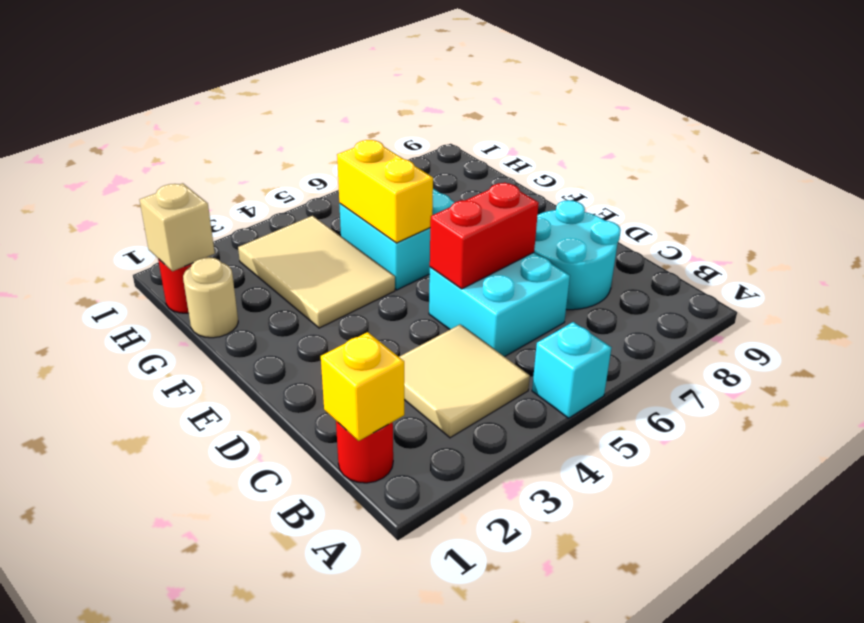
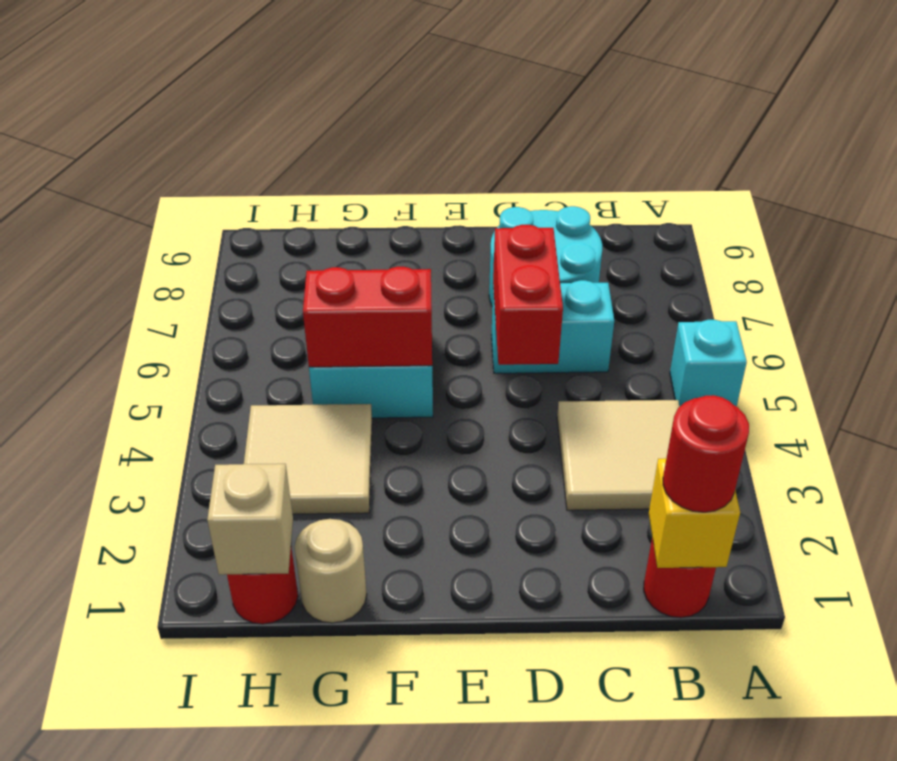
none -> red 1x1 round brick [663,395,749,512]
cyan 2x2 brick [429,253,570,357] -> cyan 1x2 brick [492,280,614,373]
tan 2x3 tile [238,216,395,328] -> tan 2x2 tile [244,404,372,514]
yellow 1x2 brick [337,140,433,243] -> red 1x2 brick [303,267,432,367]

